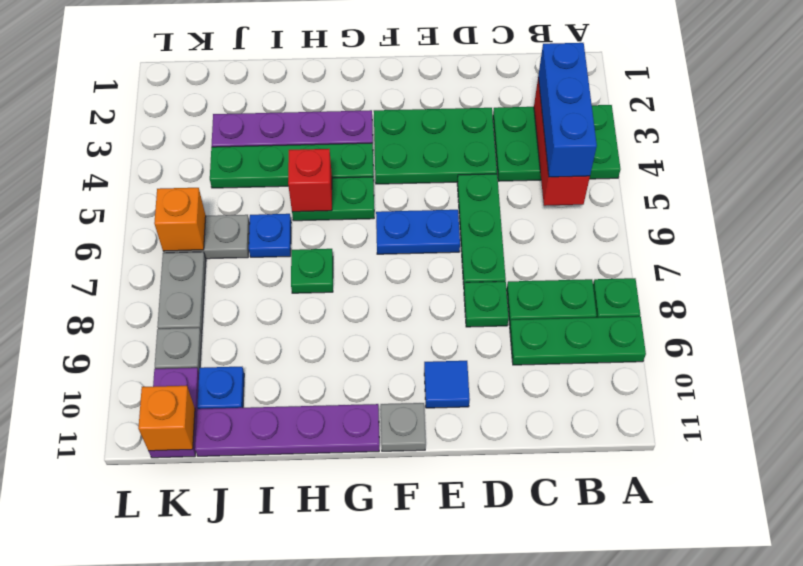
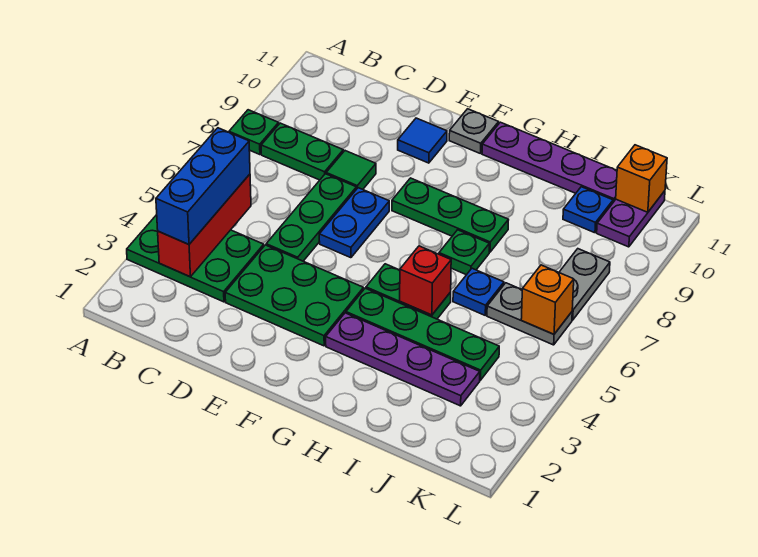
green 1x3 plate [510,316,646,365] -> green 1x3 plate moved to [392,178,508,252]
green 1x1 plate [464,282,509,327] -> green 1x1 tile [326,151,376,189]
blue 1x2 plate [376,210,460,254] -> blue 1x2 plate turned to [319,188,389,258]
grey 1x1 plate [155,328,202,371] -> none

